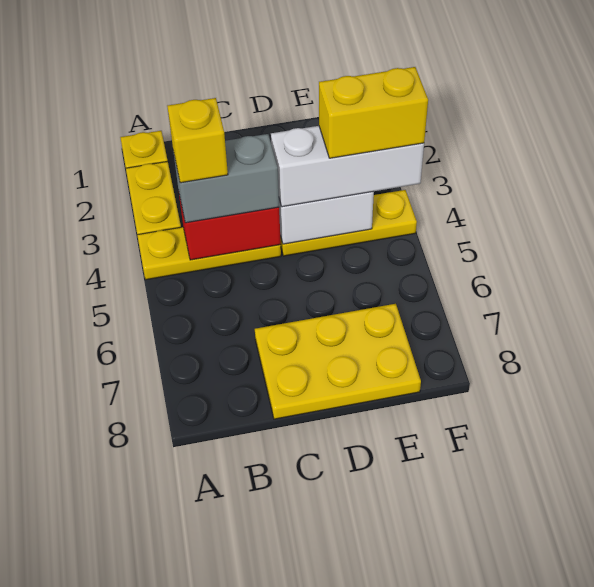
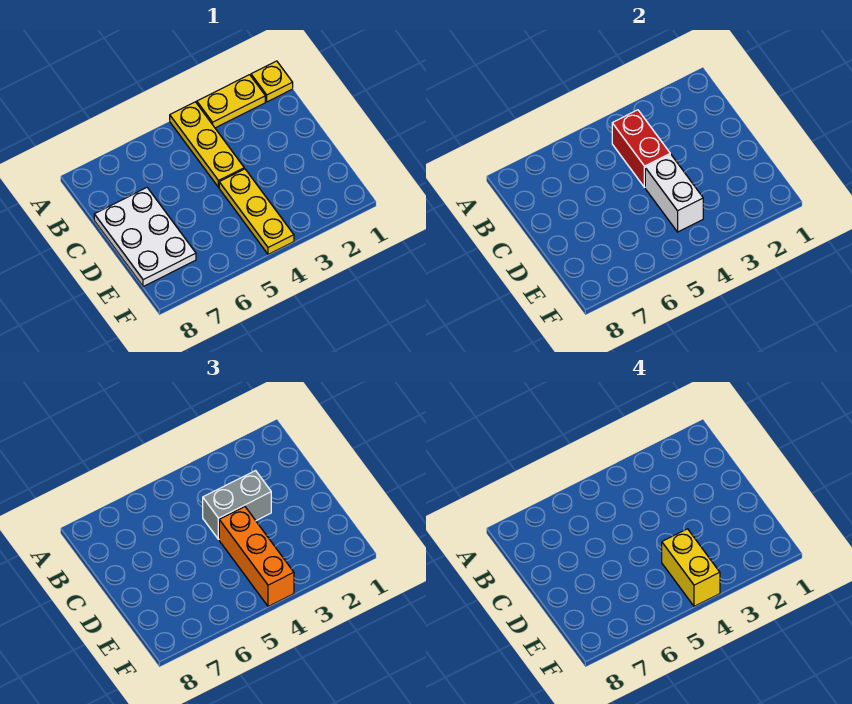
grey 1x2 brick [174,134,279,223] -> grey 1x2 brick turned to [203,471,271,539]
yellow 1x1 brick [167,98,228,183] -> none
yellow 2x3 plate [255,304,421,419] -> white 2x3 plate [94,188,196,287]
white 1x3 brick [271,126,424,207] -> orange 1x3 brick [219,507,294,606]

